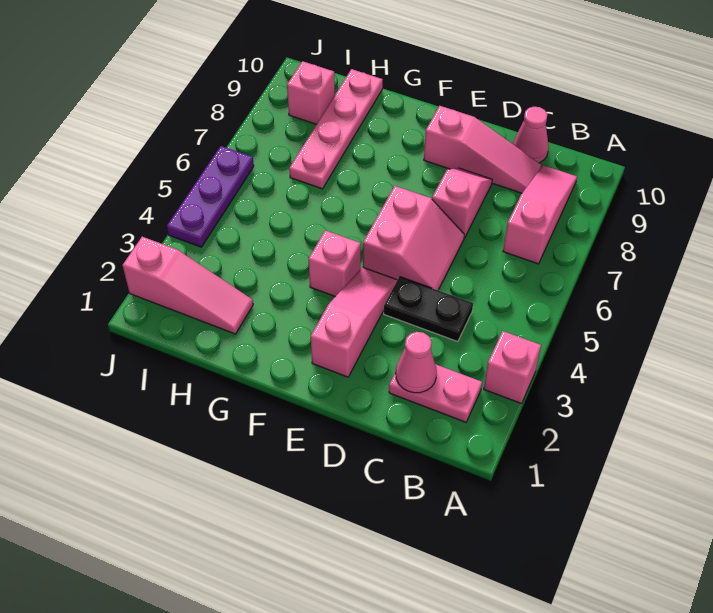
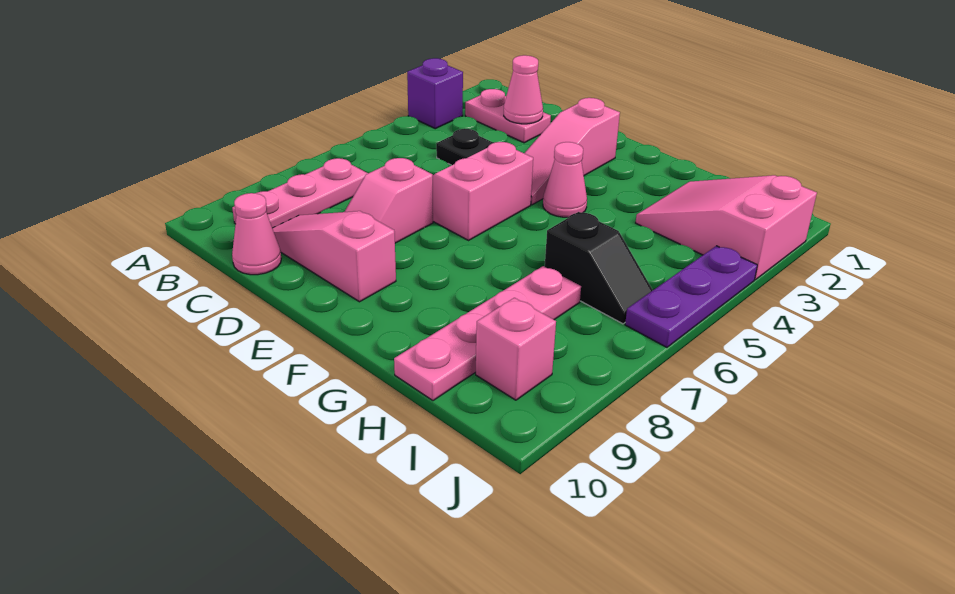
pink 1x1 brick [484,331,541,404] -> purple 1x1 brick [407,58,463,129]
pink 1x3 slope [503,165,577,264] -> pink 1x3 plate [232,158,368,228]
pink 1x1 brick [309,230,361,297] -> pink 1x1 cone [543,142,587,217]
pink 1x3 slope [123,237,253,334] -> pink 2x3 slope [636,175,817,280]
none -> black 1x2 slope [545,212,653,324]

